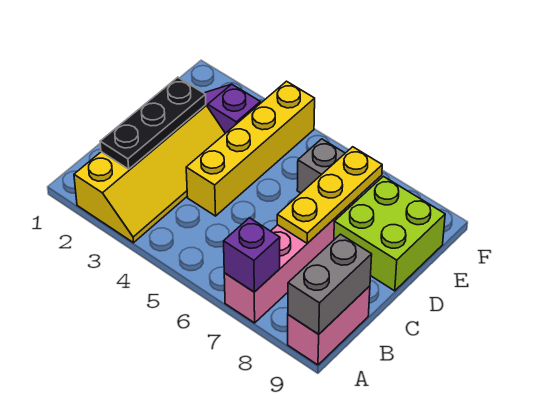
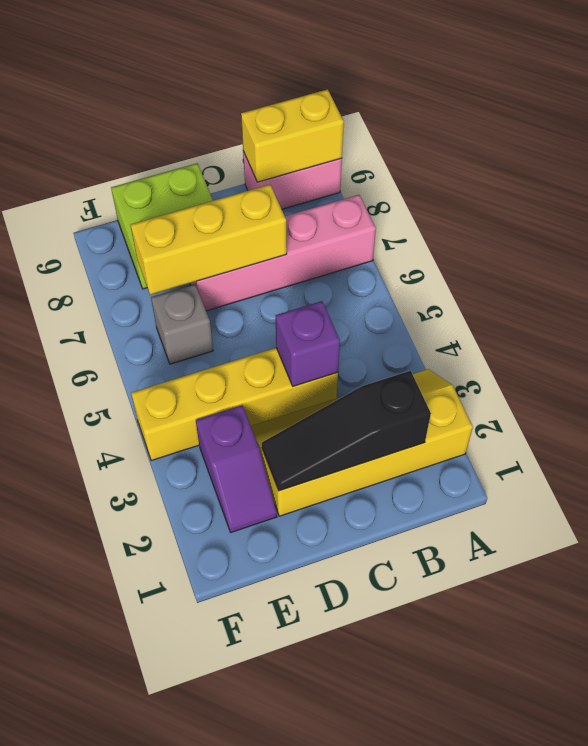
purple 1x1 brick [224,218,280,292] -> purple 1x1 brick moved to [276,301,340,386]
grey 1x2 brick [288,234,372,334] -> yellow 1x2 brick [241,89,344,182]
black 1x3 plate [100,77,206,169] -> black 1x3 slope [262,371,431,491]
yellow 1x3 plate [277,147,382,243] -> yellow 1x3 brick [131,185,287,295]

